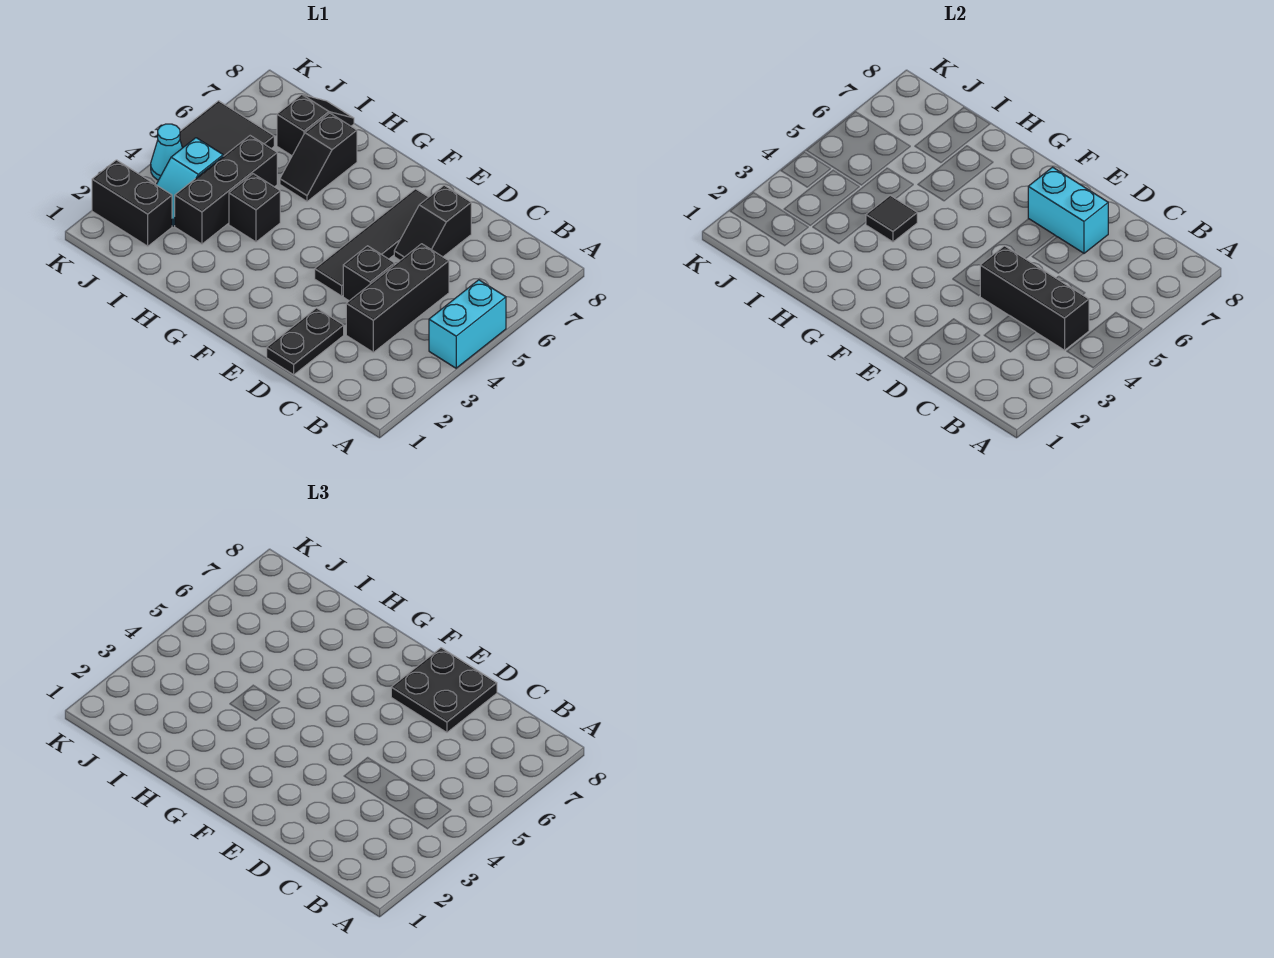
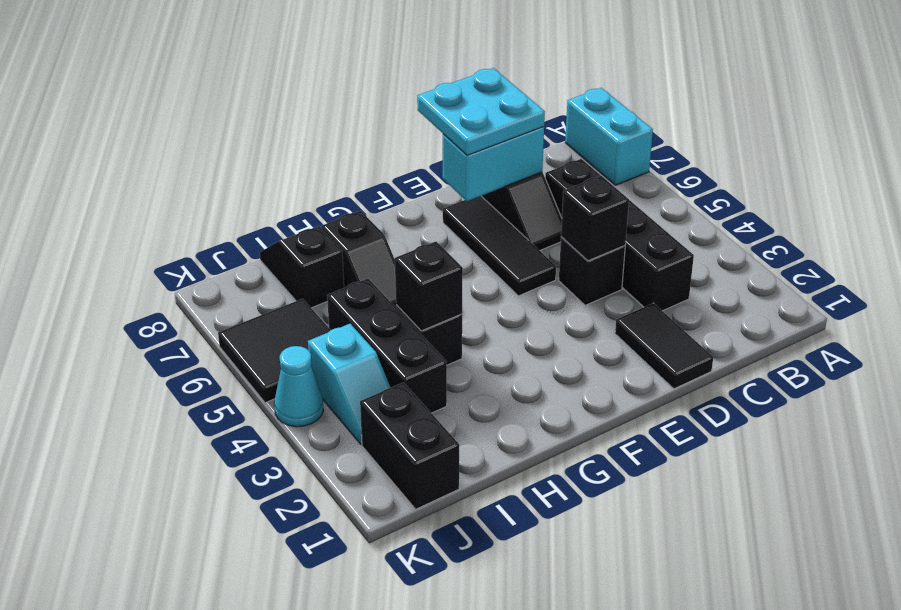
cyan 1x2 brick [429,280,506,368] -> cyan 1x2 brick moved to [565,88,653,185]
black 1x3 brick [980,246,1089,350] -> black 1x1 brick [561,176,629,261]
black 1x3 brick [346,244,449,352] -> black 1x4 brick [545,159,694,311]
black 1x2 plate [267,308,344,375] -> black 1x2 tile [615,303,713,389]
black 2x2 plate [391,648,497,732] -> cyan 2x2 plate [417,68,545,155]
black 1x4 tile [315,189,428,296] -> black 1x3 tile [443,196,556,296]
black 1x1 tile [866,195,917,242] -> black 1x1 brick [395,242,463,331]
black 1x2 brick [92,160,172,246] -> black 1x2 brick turned to [360,382,459,509]

